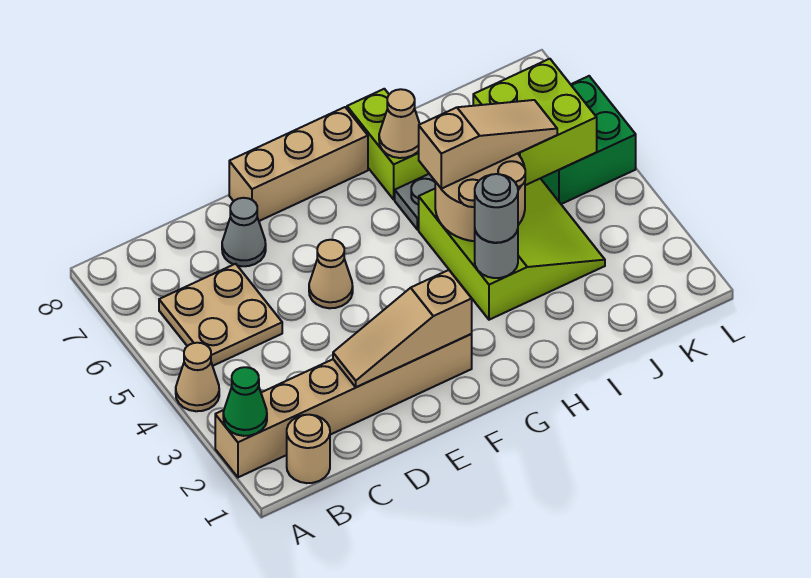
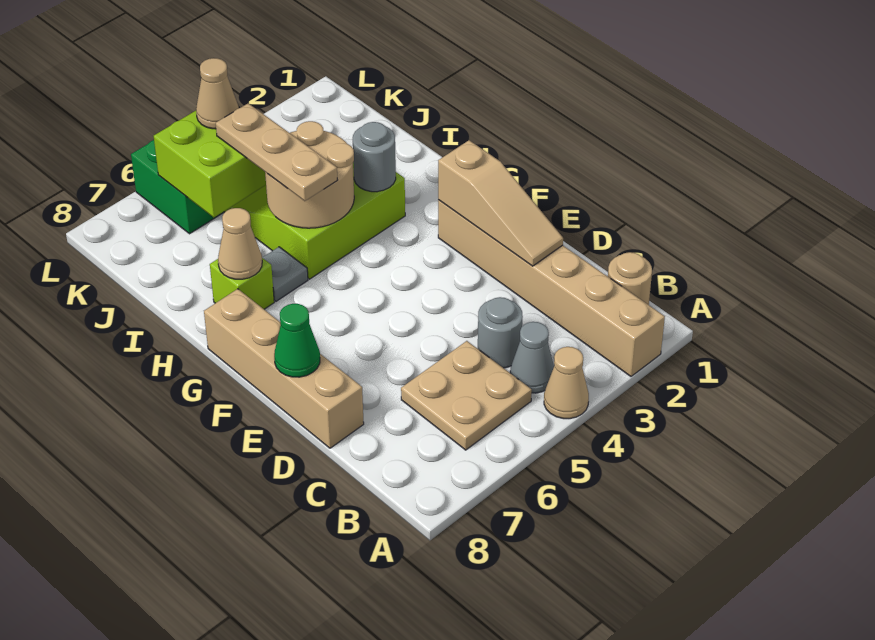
green 1x1 cone [223,367,267,436] -> green 1x1 cone moved to [274,304,320,377]
grey 1x1 cone [222,198,266,266] -> grey 1x1 cone moved to [510,322,554,393]
tan 1x1 cone [309,240,353,308] -> tan 1x1 cone moved to [196,58,239,129]
tan 1x3 brick [229,107,368,221] -> tan 1x4 brick [204,289,364,448]
grey 1x1 round brick [475,174,518,243] -> grey 1x1 round brick moved to [478,297,523,368]
tan 1x3 slope [419,100,557,189] -> tan 1x3 plate [216,103,337,201]
lime 1x2 brick [347,89,429,199] -> lime 1x1 brick [210,258,274,309]

